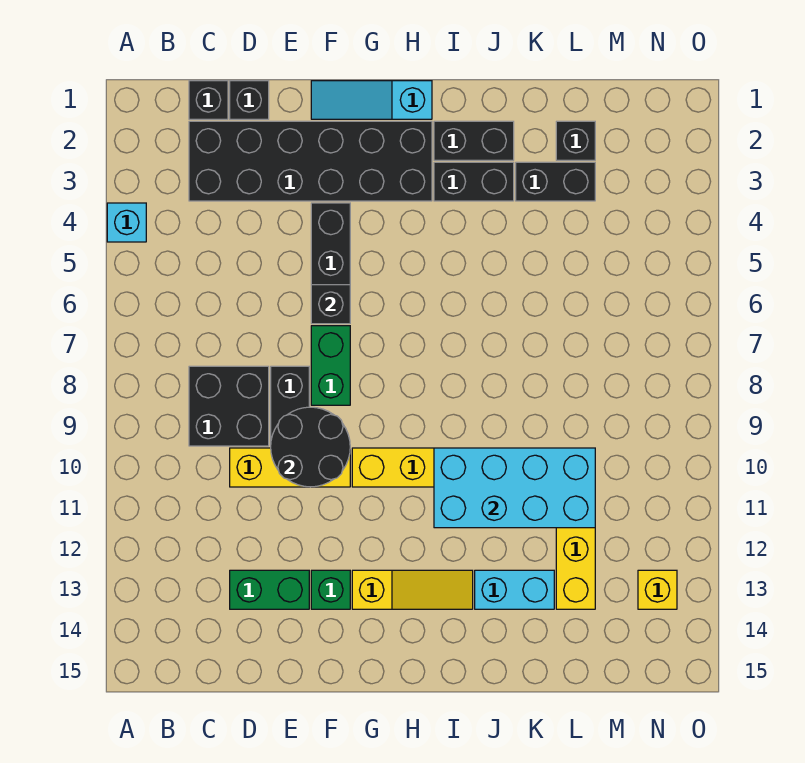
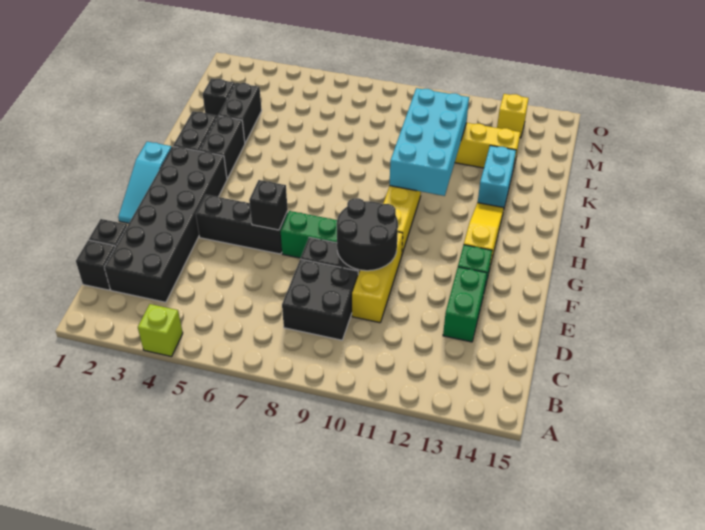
cyan 1x1 brick [107,203,146,242] -> lime 1x1 brick [138,304,183,357]

